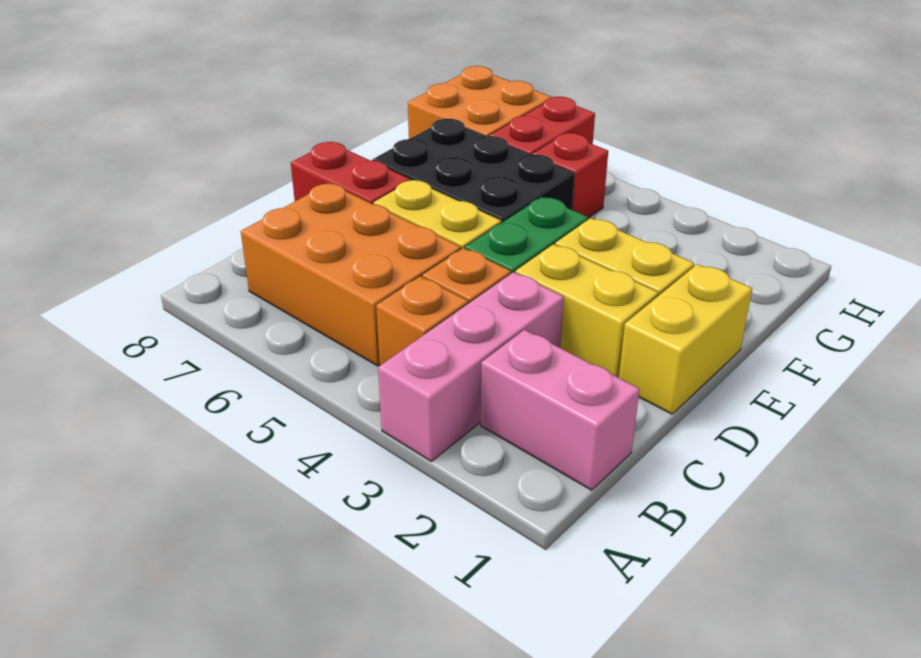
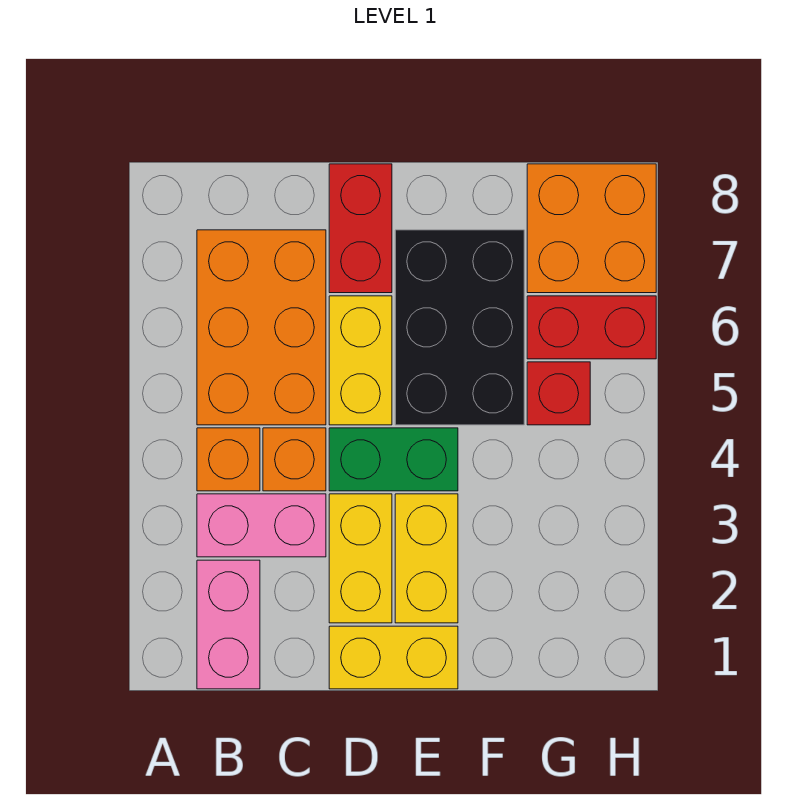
pink 1x3 brick [378,272,564,461] -> pink 1x2 brick [197,494,326,557]

